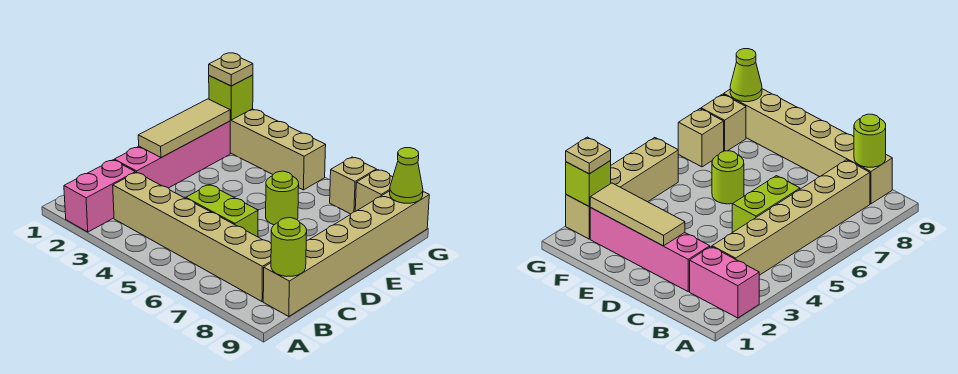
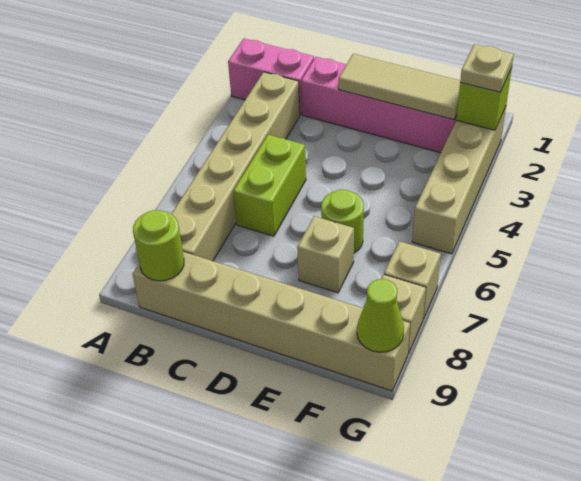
none -> tan 1x1 brick [297,216,354,293]

